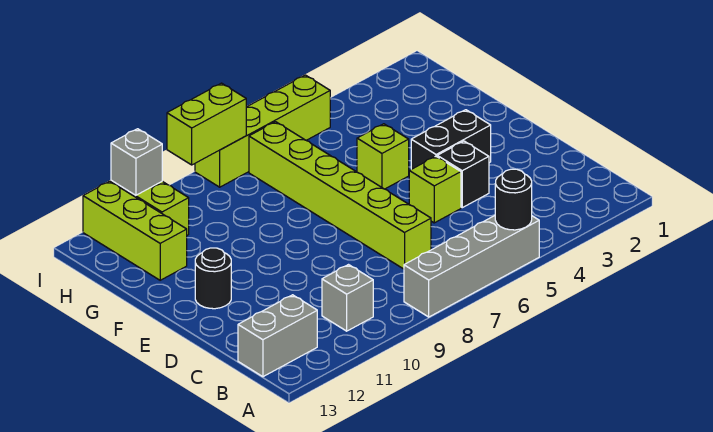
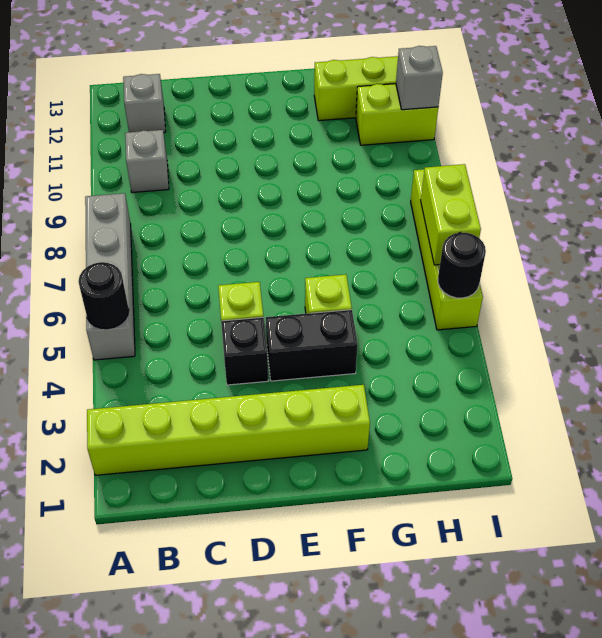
grey 1x2 brick [238,295,317,377] -> grey 1x1 brick [123,74,166,133]
lime 1x6 brick [249,122,431,269] -> lime 1x6 brick moved to [87,385,370,475]
black 1x2 brick [411,110,491,169] -> black 1x2 brick turned to [266,310,358,381]
black 1x1 round brick [195,248,231,309] -> black 1x1 round brick moved to [438,232,486,298]
lime 1x2 brick [167,83,246,165] -> lime 1x2 brick moved to [421,164,481,265]

